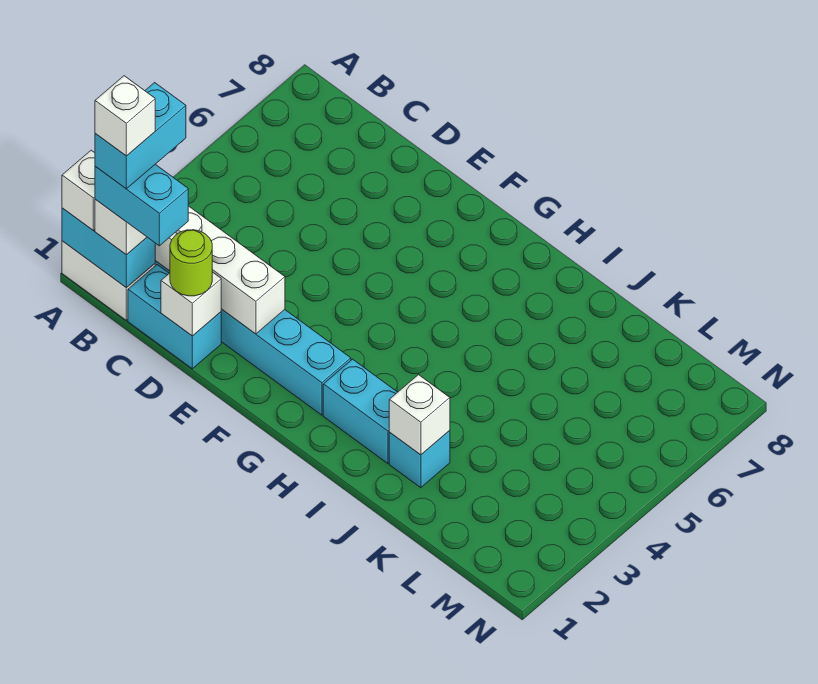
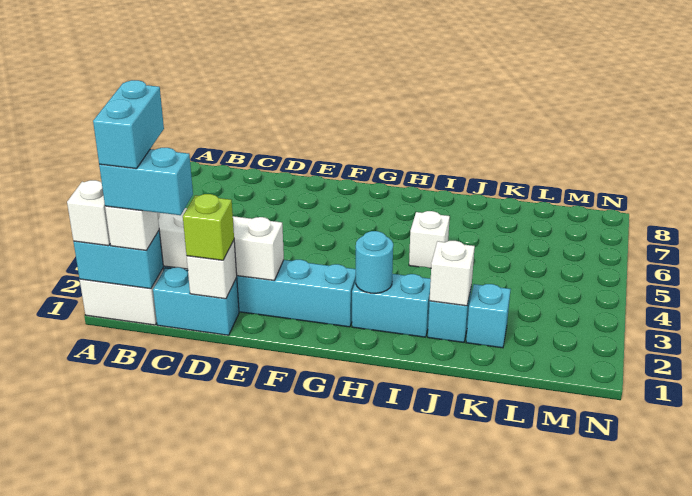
white 1x1 brick [95,76,155,156] -> white 1x1 brick moved to [409,211,450,268]
lime 1x1 round brick [170,230,212,296] -> lime 1x1 brick [183,194,234,260]
none -> cyan 1x1 round brick [356,231,393,293]
none -> cyan 1x1 brick [466,284,511,348]

